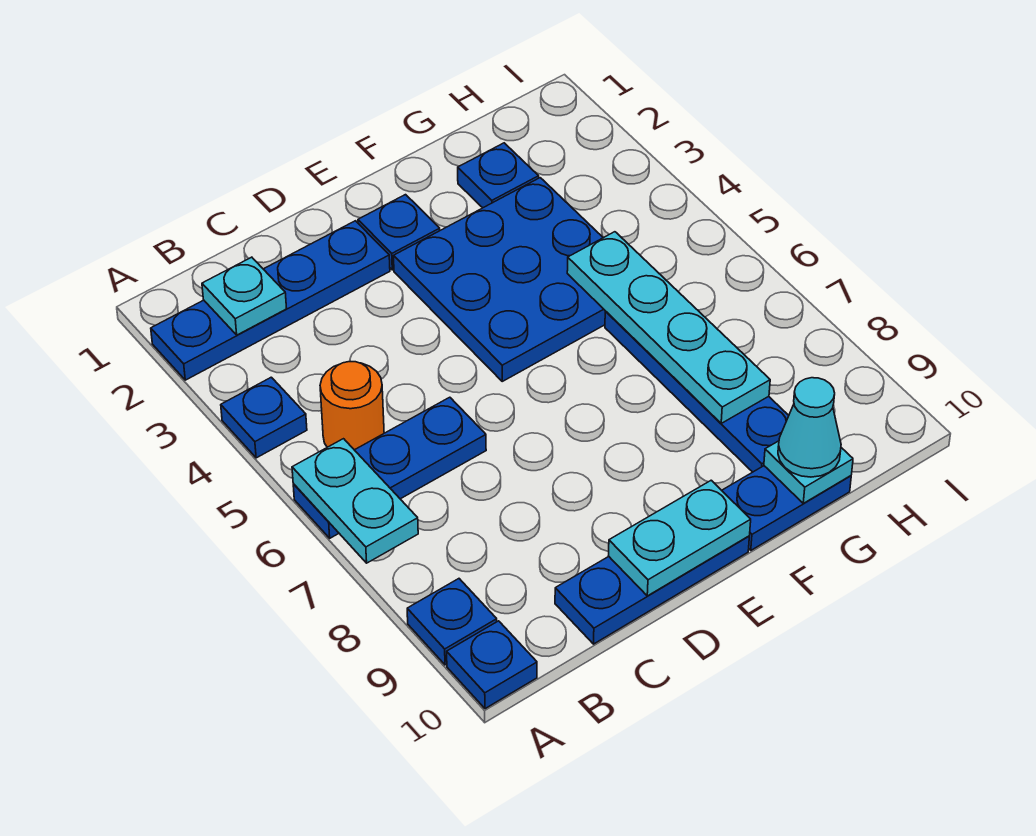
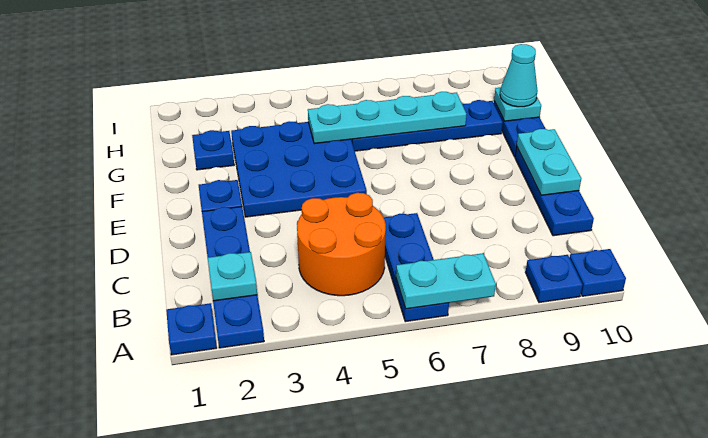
blue 1x1 plate [221,377,307,458] -> blue 1x1 plate moved to [166,303,217,355]
orange 1x1 round brick [320,362,384,450] -> orange 2x2 round brick [297,193,386,296]

